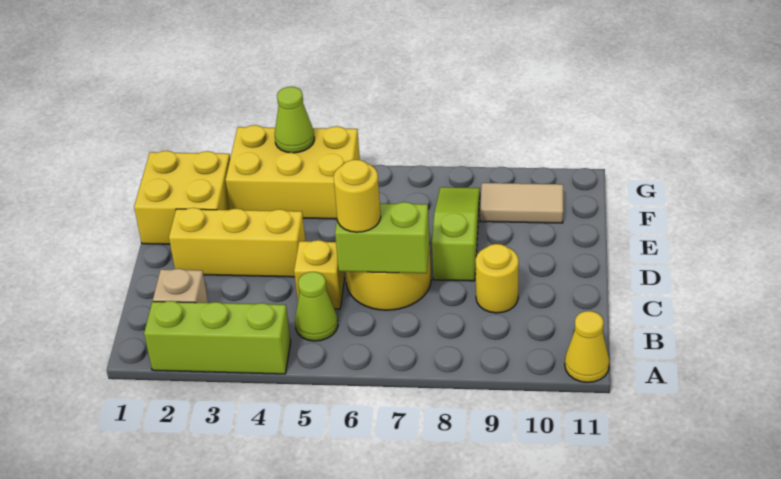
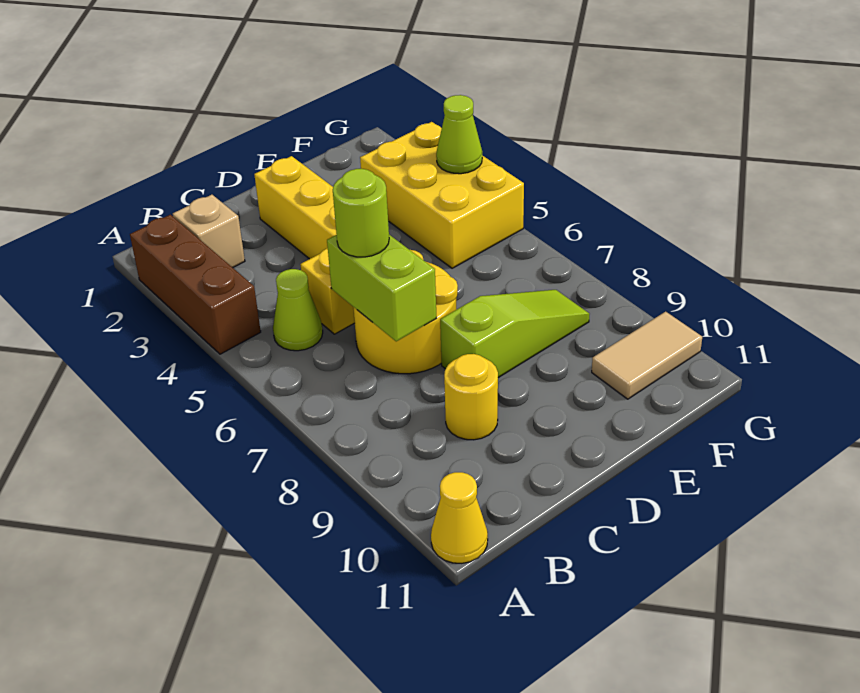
lime 1x3 brick [144,301,291,374] -> brown 1x3 brick [130,215,261,354]
yellow 1x1 round brick [333,160,381,232] -> lime 1x1 round brick [333,169,389,257]
yellow 2x2 brick [134,151,230,244] -> none
tan 1x2 tile [480,183,563,223] -> tan 1x2 tile turned to [592,312,702,399]

